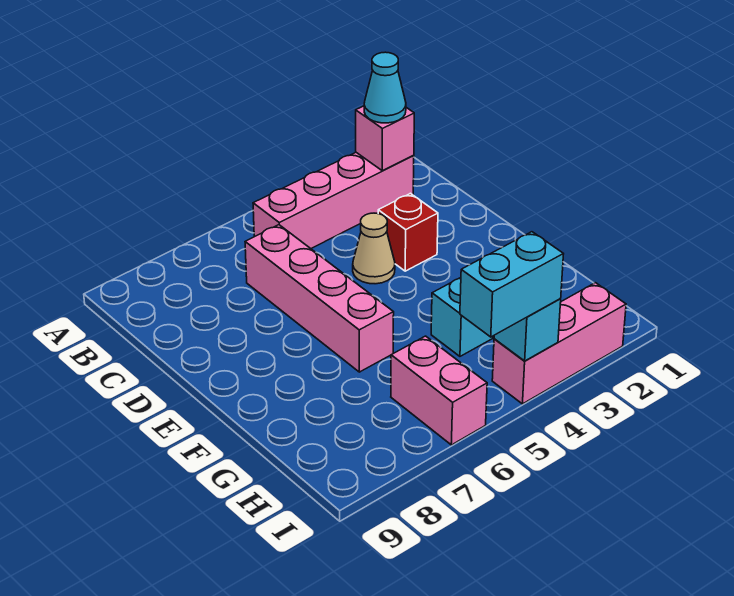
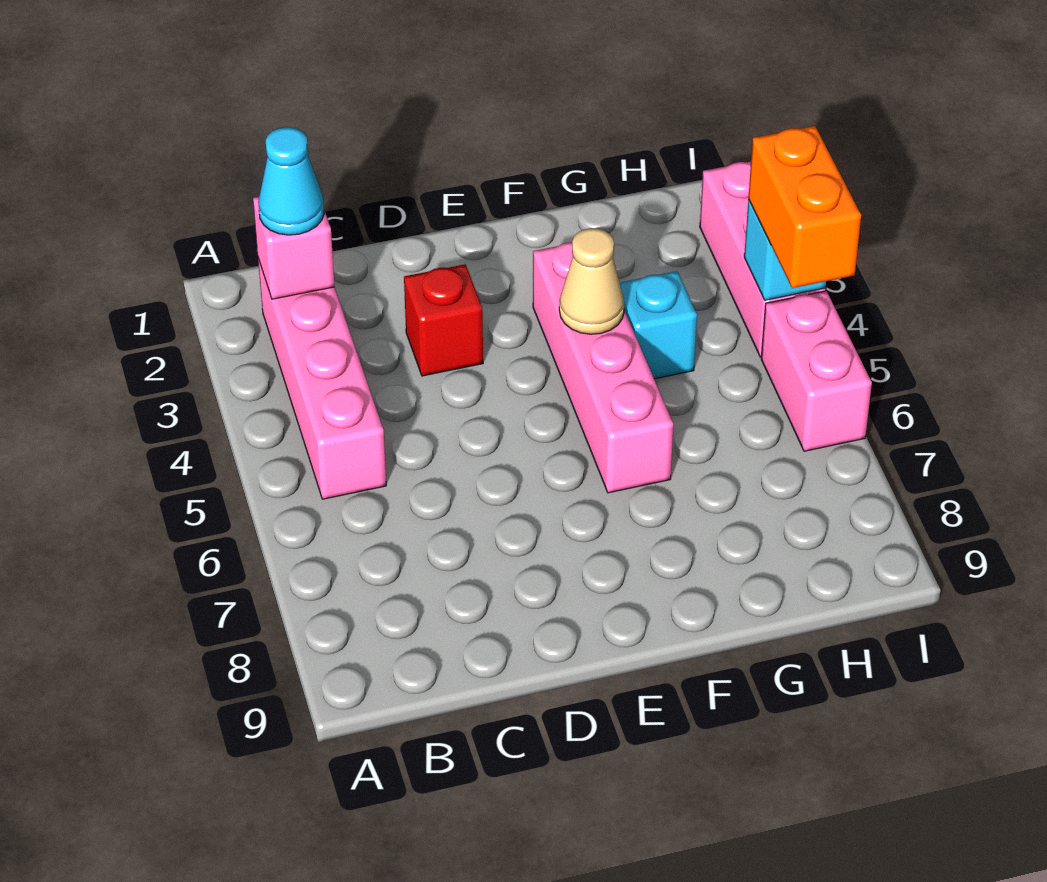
pink 1x4 brick [245,225,394,372] -> pink 1x4 brick turned to [533,242,673,493]
tan 1x1 cone [353,213,395,284] -> tan 1x1 cone moved to [559,228,624,334]
pink 1x2 brick [391,336,487,445] -> pink 1x2 brick turned to [761,291,872,451]
cyan 1x2 brick [460,232,563,337] -> orange 1x2 brick [748,126,861,288]

